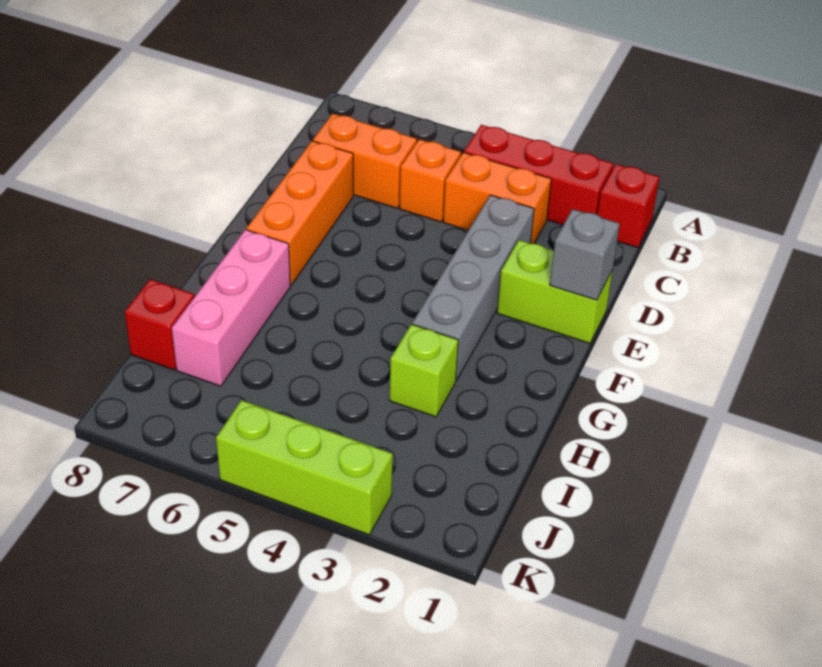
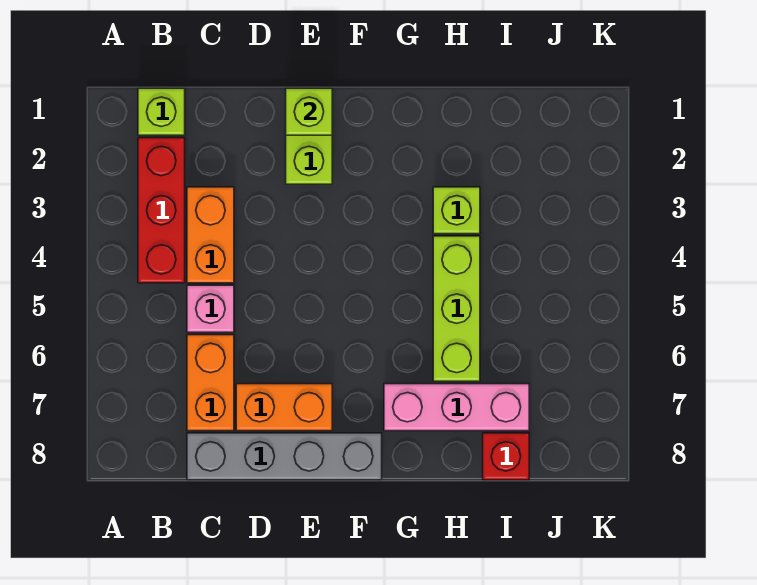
red 1x1 brick [597,164,659,248] -> lime 1x1 brick [138,88,185,135]
orange 1x1 brick [400,139,461,222] -> pink 1x1 brick [187,285,234,332]
grey 1x4 brick [412,195,534,381] -> grey 1x4 brick moved to [187,433,382,480]
orange 1x3 brick [246,141,353,285] -> orange 1x2 brick [236,384,332,431]
grey 1x1 brick [550,209,620,300] -> lime 1x1 brick [286,88,332,135]
lime 1x3 brick [216,400,393,535] -> lime 1x3 brick moved to [433,236,480,381]

